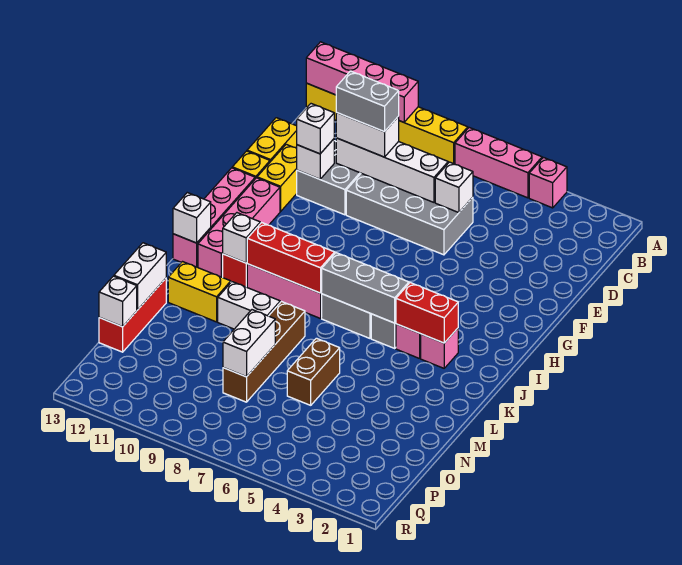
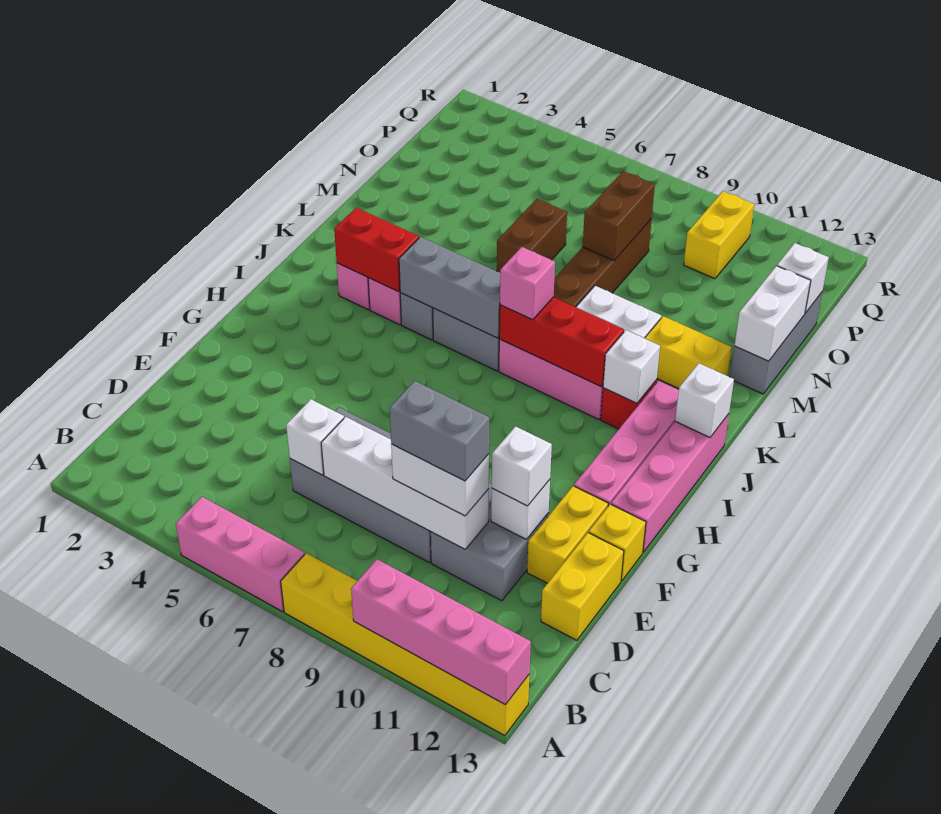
pink 1x1 brick [529,157,567,208] -> pink 1x1 brick moved to [500,247,555,320]
red 1x3 brick [99,278,166,352] -> grey 1x3 brick [730,292,822,394]
white 1x2 brick [223,310,275,377] -> brown 1x2 brick [583,171,655,261]
none -> yellow 1x2 brick [684,191,754,279]

